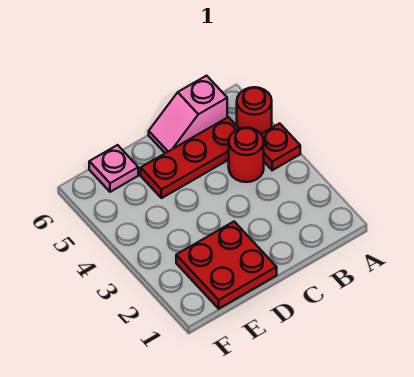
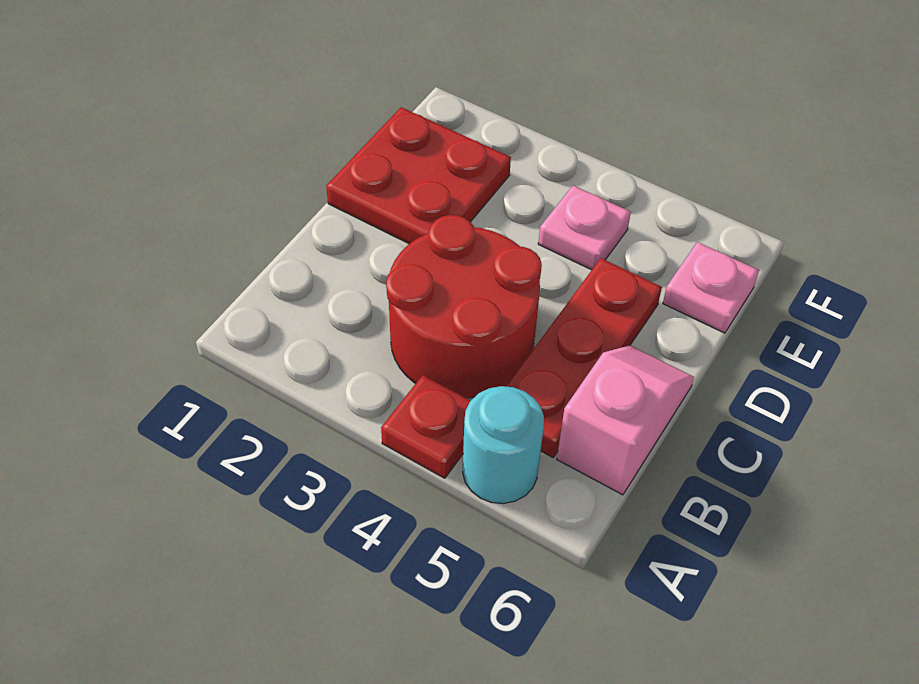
red 1x1 round brick [237,87,272,134] -> cyan 1x1 round brick [463,386,544,503]
red 1x1 round brick [229,128,264,182] -> red 2x2 round brick [386,215,542,398]
none -> pink 1x1 plate [538,186,631,270]

